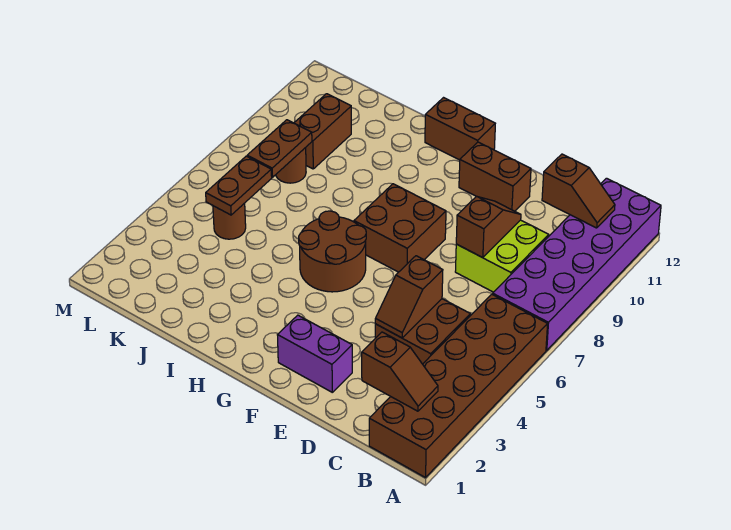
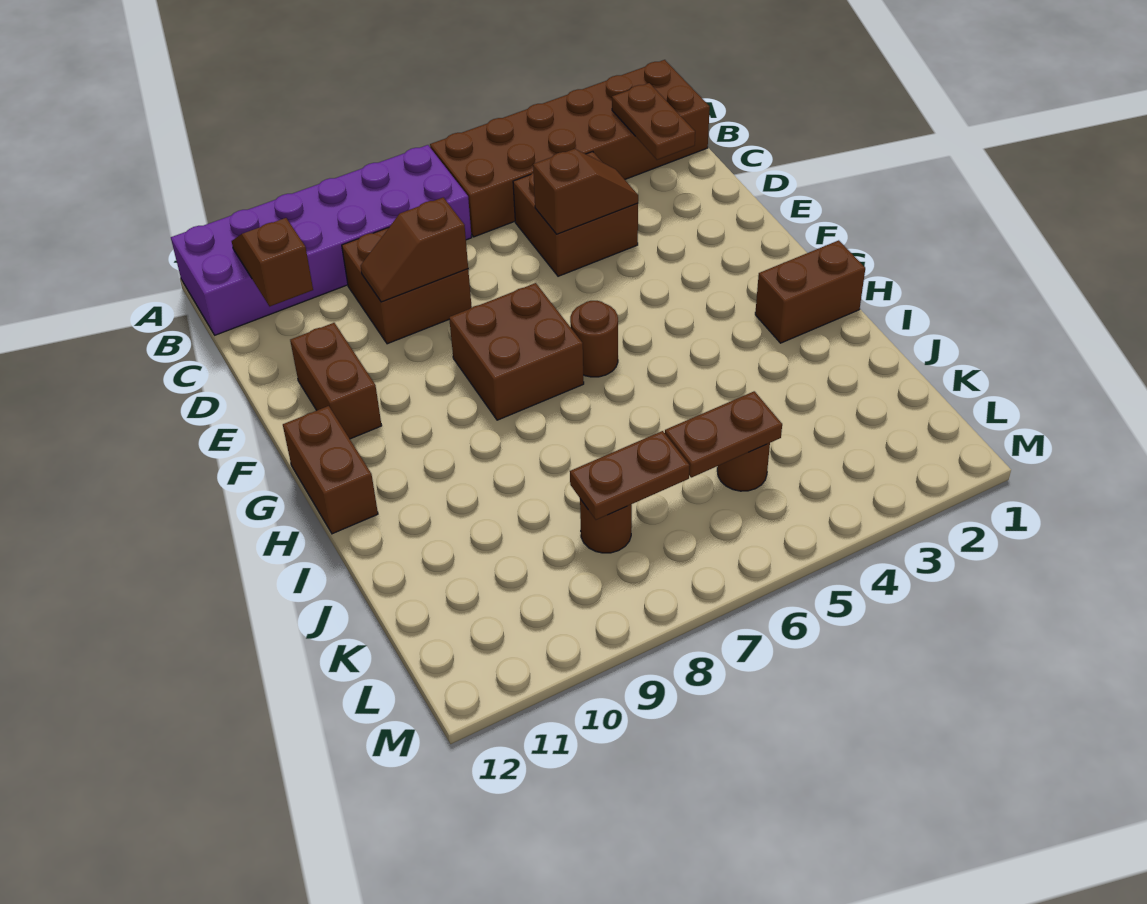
brown 1x2 slope [362,332,438,411] -> brown 1x2 plate [612,83,695,160]
lime 2x2 brick [455,220,549,292] -> brown 2x2 brick [342,228,472,344]
purple 1x2 brick [278,315,352,392] -> none
brown 2x2 round brick [299,211,366,292] -> brown 1x1 round brick [570,301,618,377]
brown 1x2 brick [294,94,351,169] -> brown 1x2 brick moved to [755,240,865,343]

